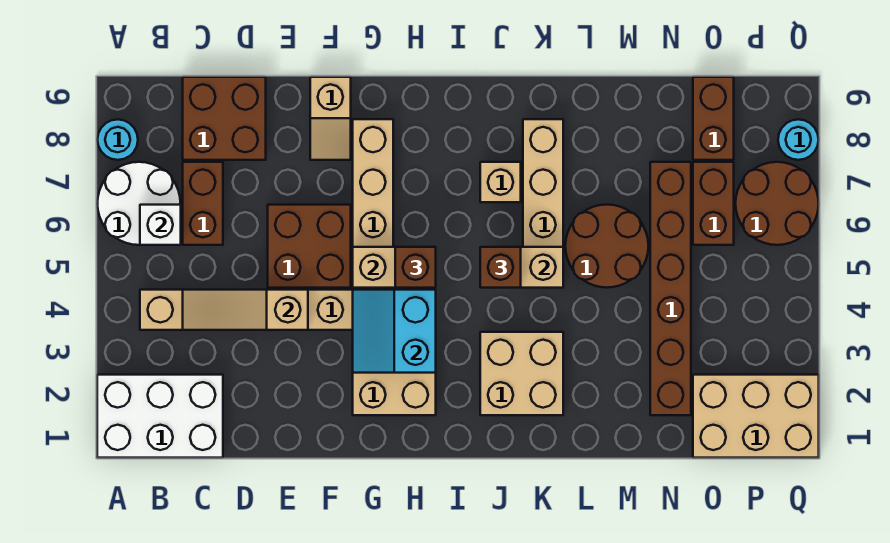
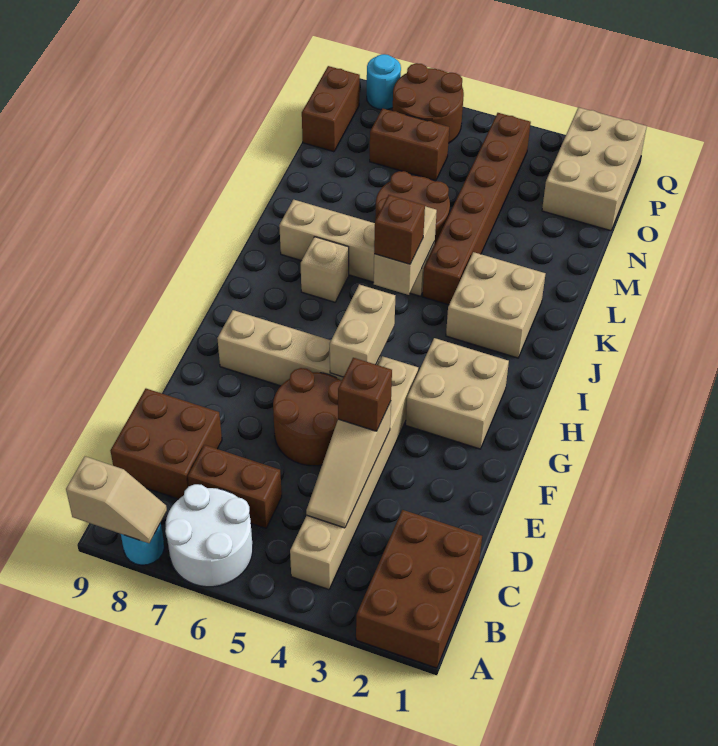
white 2x3 brick [97,375,223,458] -> brown 2x3 brick [356,510,482,668]
white 1x1 brick [140,205,181,245] -> none
brown 2x2 brick [268,205,351,288] -> brown 2x2 round brick [273,368,342,466]
tan 1x2 slope [310,77,351,160] -> tan 1x2 slope moved to [66,456,167,543]
cyan 2x2 slope [353,290,436,373] -> none
brown 1x1 brick [395,247,436,288] -> brown 1x1 brick moved to [338,358,392,431]
brown 1x6 brick [650,162,691,415] -> brown 1x6 brick turned to [422,113,531,305]
brown 1x2 brick [693,77,734,160] -> brown 1x2 brick turned to [302,66,360,152]

